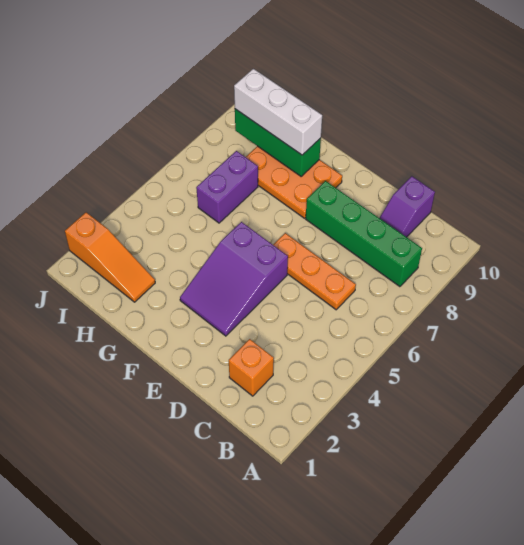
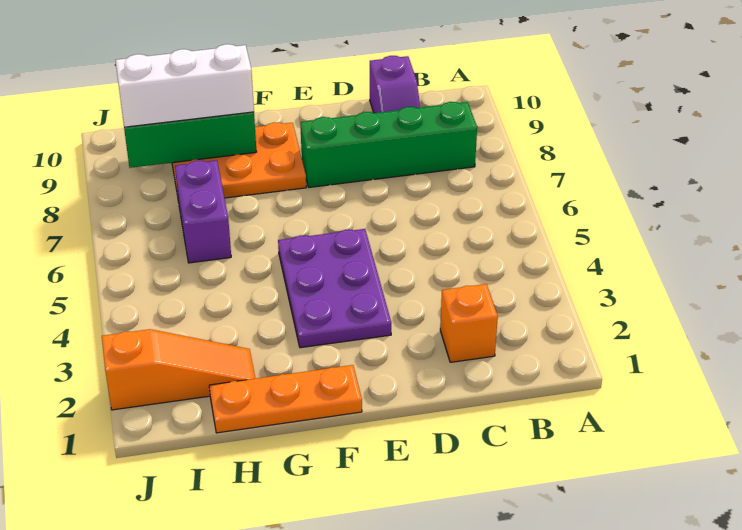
orange 1x3 plate [273,233,356,310] -> orange 1x3 plate moved to [209,365,362,433]
purple 2x3 slope [180,222,288,336] -> purple 2x3 plate [278,229,391,348]

